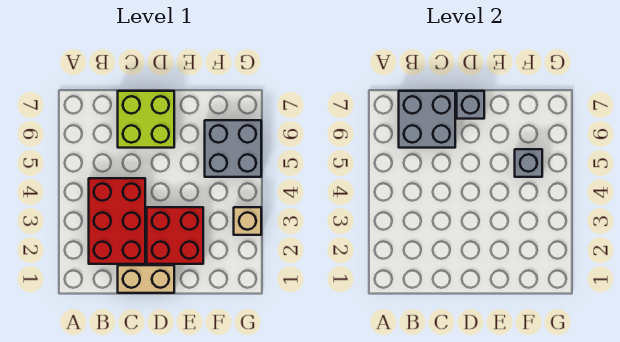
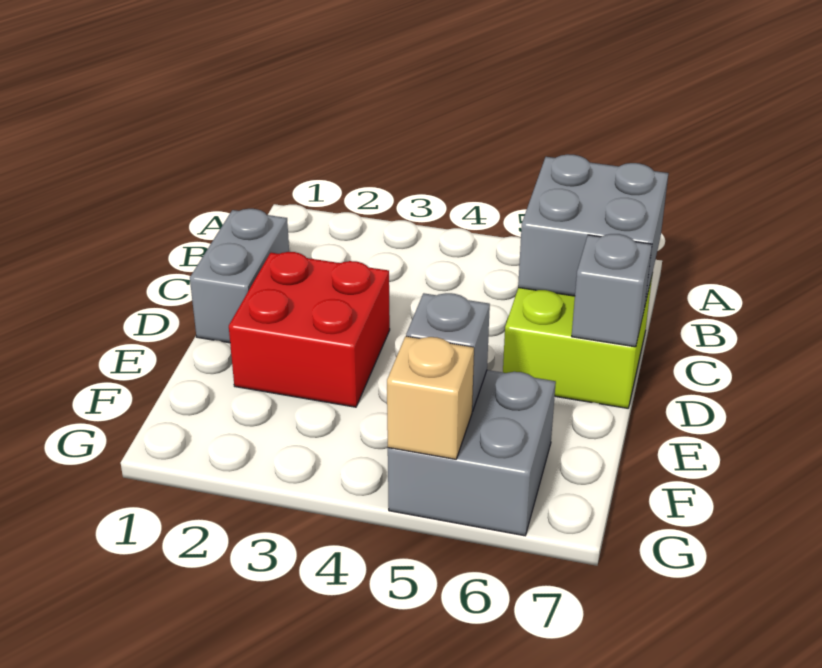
red 2x3 brick [89,178,145,264] -> none
tan 1x2 brick [118,265,174,293] -> grey 1x2 brick [190,209,289,343]
tan 1x1 brick [234,207,261,235] -> tan 1x1 brick moved to [387,336,474,459]

